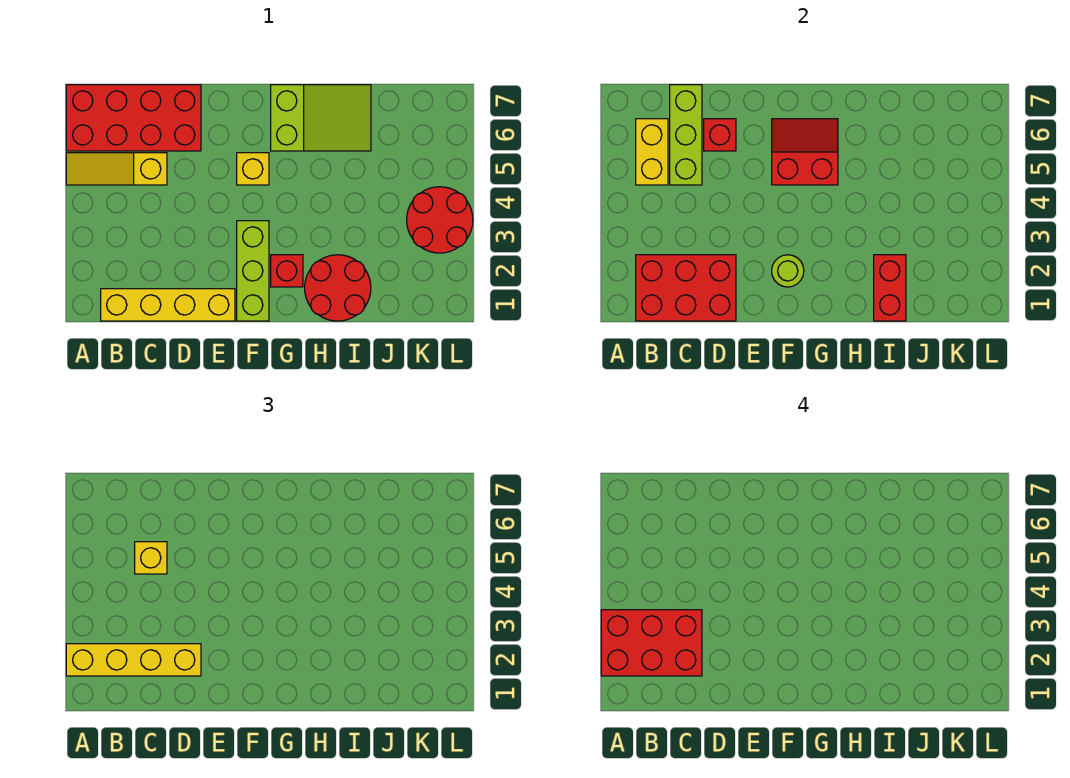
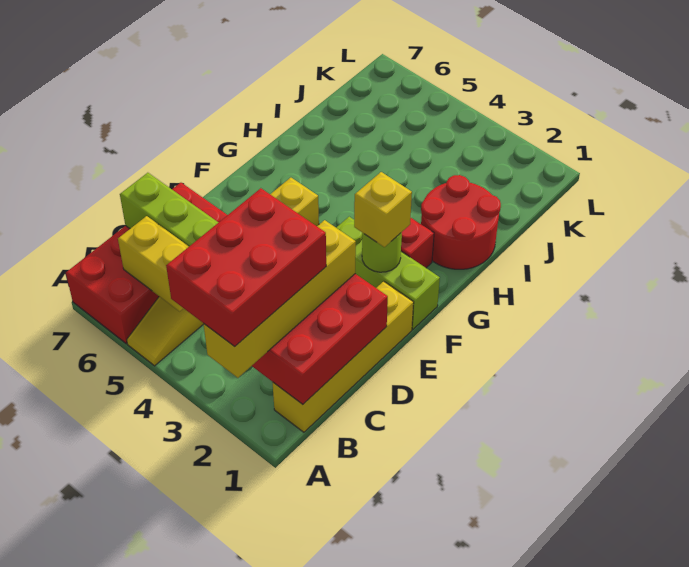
yellow 1x1 brick [135,542,167,574] -> yellow 1x1 brick moved to [354,172,412,247]
red 1x1 brick [704,119,736,151] -> none
red 2x2 slope [772,119,838,185] -> none
lime 2x3 slope [271,85,371,151] -> none
red 1x2 brick [874,255,906,321] -> none
red 2x2 round brick [407,187,473,253] -> none

